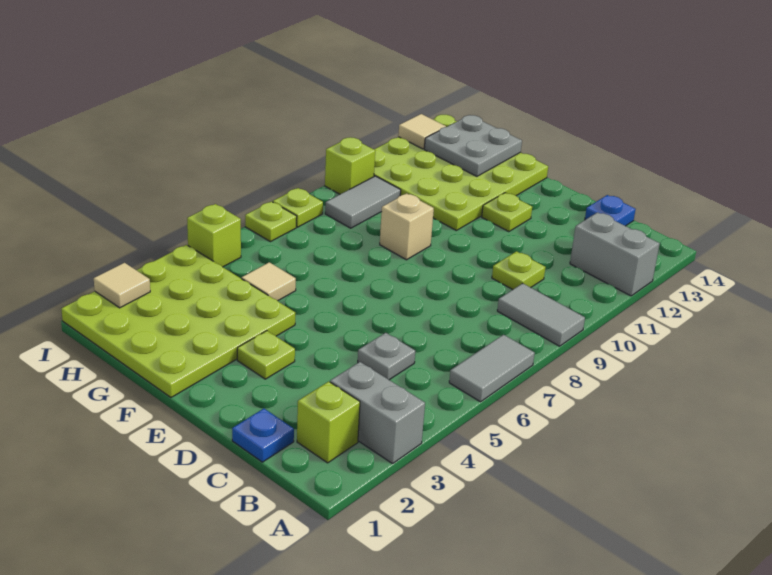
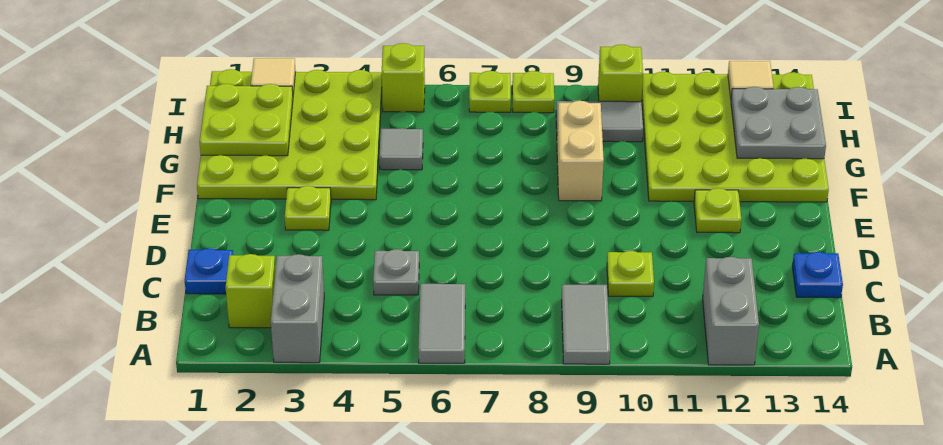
grey 1x2 tile [449,335,535,402] -> grey 1x2 tile turned to [418,284,465,363]
tan 1x1 brick [380,193,434,260] -> tan 1x2 brick [557,101,604,201]
none -> lime 2x2 plate [199,84,293,156]
tan 1x1 tile [242,262,296,301] -> grey 1x1 tile [379,129,423,170]

